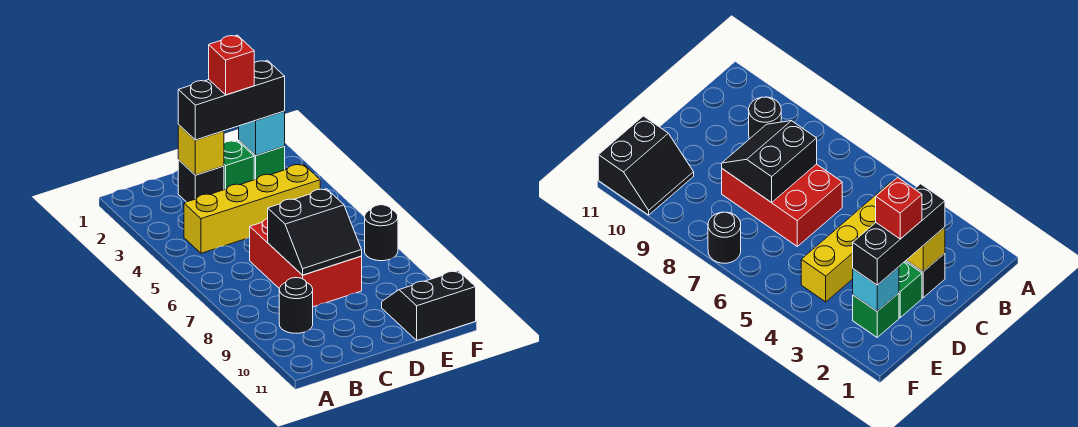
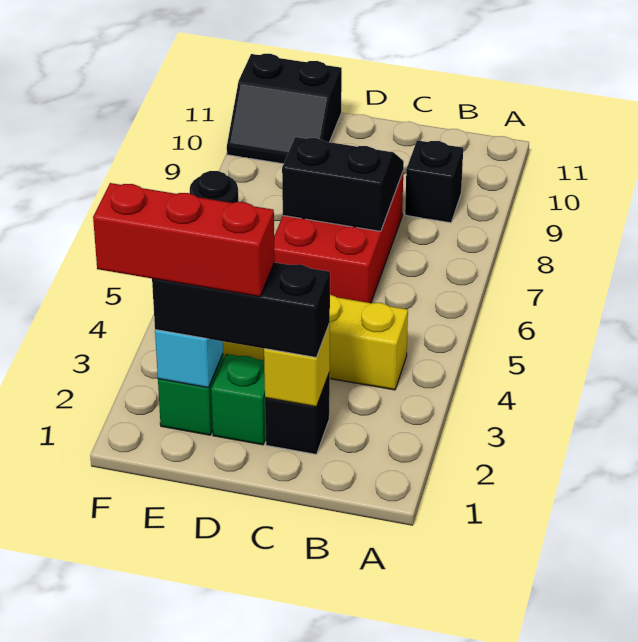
black 1x1 round brick [279,278,313,333] -> black 1x1 brick [405,140,463,223]
red 1x1 brick [209,35,254,95] -> red 1x3 brick [93,183,275,297]

